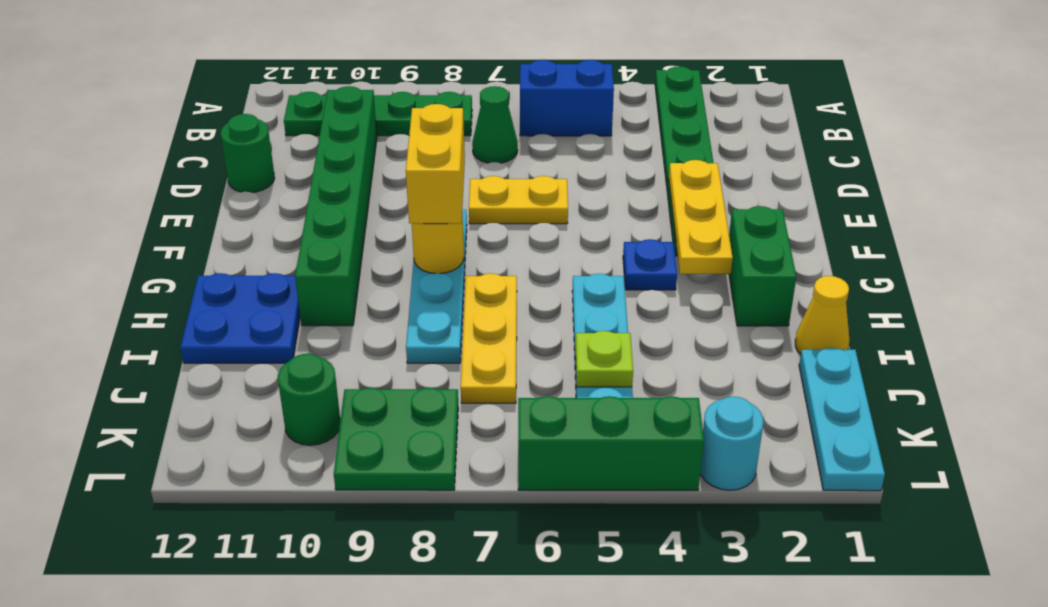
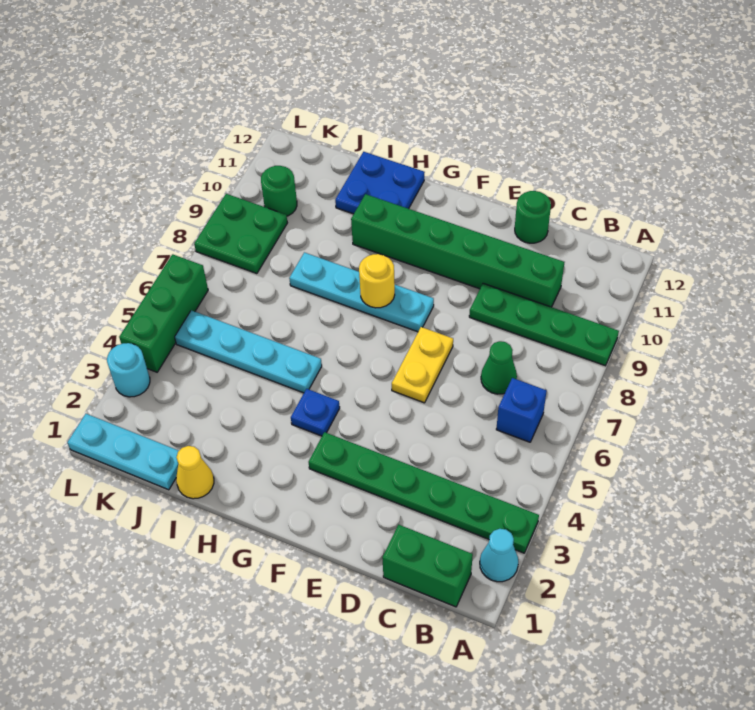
none -> cyan 1x1 cone [480,529,518,582]
blue 1x2 brick [520,60,614,136] -> blue 1x1 brick [496,378,547,442]
green 1x4 plate [284,92,472,136] -> green 1x4 plate turned to [469,283,619,366]
yellow 1x3 plate [669,160,733,274] -> none
yellow 1x2 brick [406,104,465,224] -> none
green 1x2 brick [729,206,796,326] -> green 1x2 brick moved to [382,525,473,607]
yellow 1x3 plate [461,273,517,403] -> none
lime 1x1 plate [576,331,633,387] -> none

